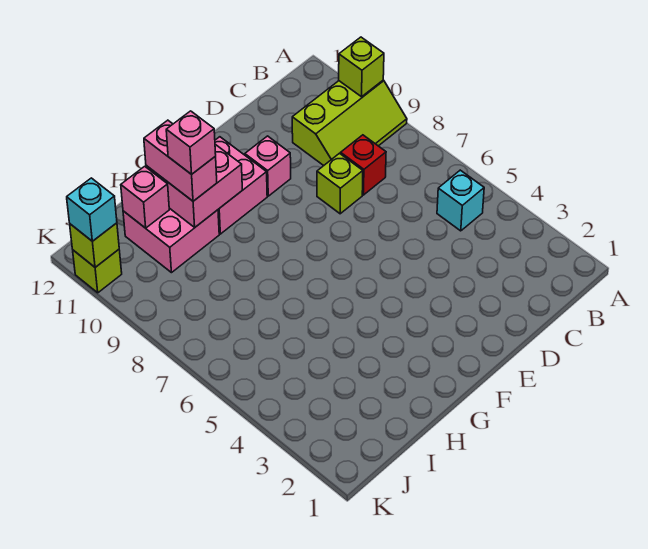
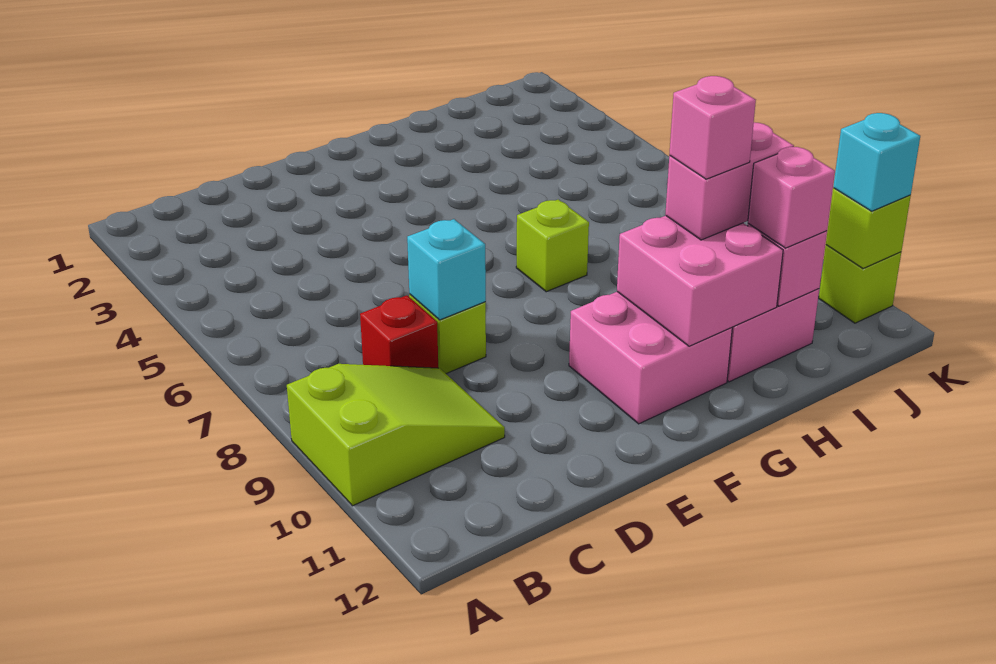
lime 2x3 slope [292,80,407,166] -> lime 2x3 slope turned to [287,364,505,506]
lime 1x1 brick [339,37,384,97] -> lime 1x1 brick moved to [516,200,589,292]
cyan 1x1 brick [437,170,484,231] -> cyan 1x1 brick moved to [407,219,486,320]
pink 1x1 brick [245,136,291,196] -> pink 1x1 brick moved to [748,147,835,248]
pink 1x2 brick [144,120,217,201] -> pink 1x2 brick turned to [665,122,794,240]

